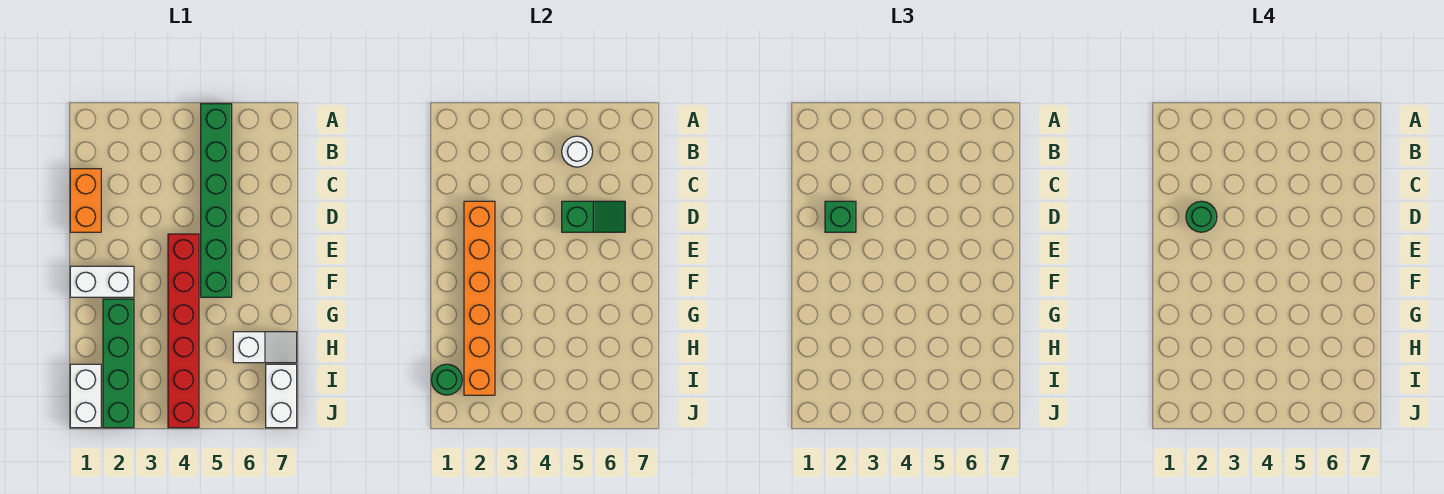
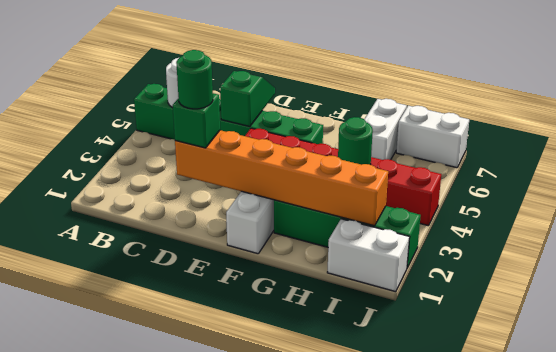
orange 1x2 brick [70,169,101,232] -> none
white 1x2 slope [233,332,297,363] -> white 1x2 brick [364,99,407,160]
green 1x1 round brick [431,364,462,395] -> green 1x1 round brick moved to [338,117,373,165]

